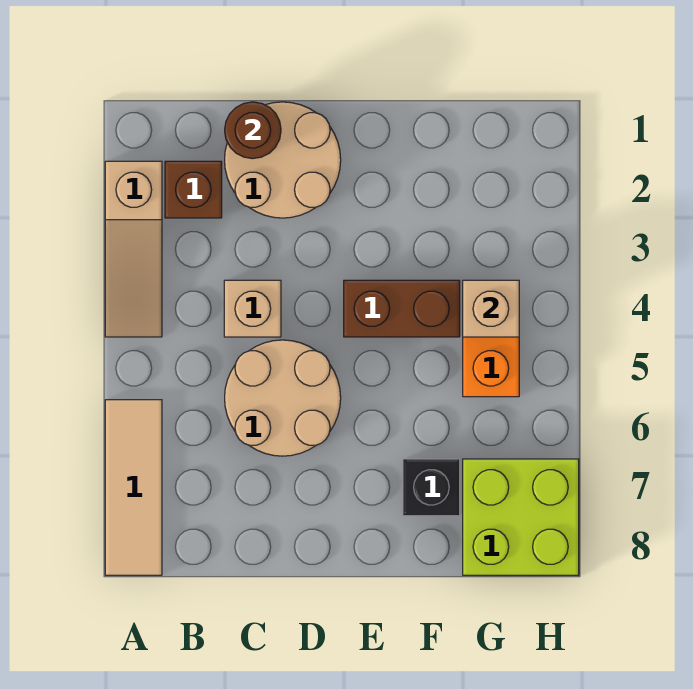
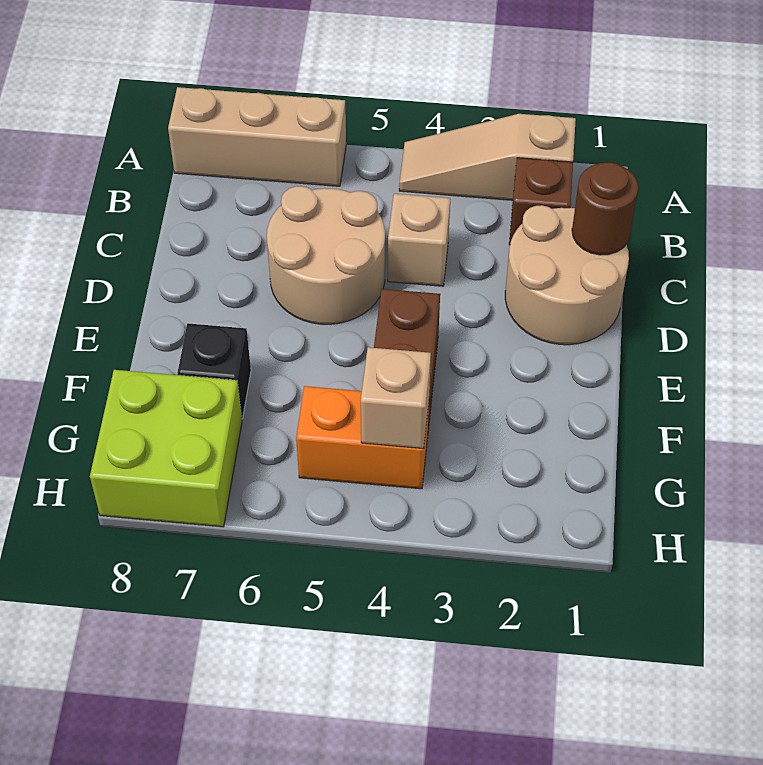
tan 1x3 tile [105,400,162,575] -> tan 1x3 brick [168,87,346,186]

